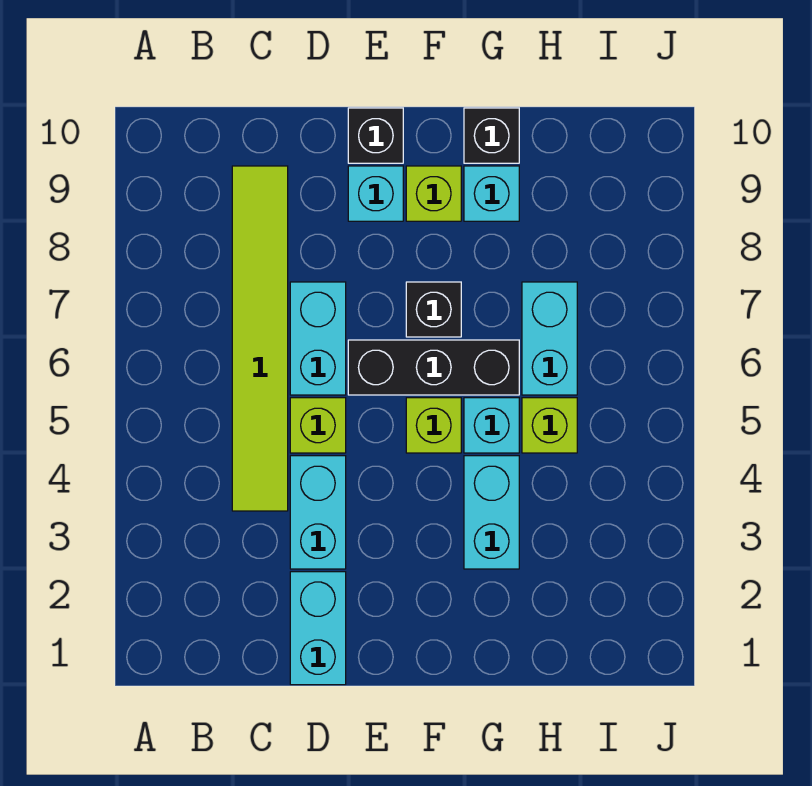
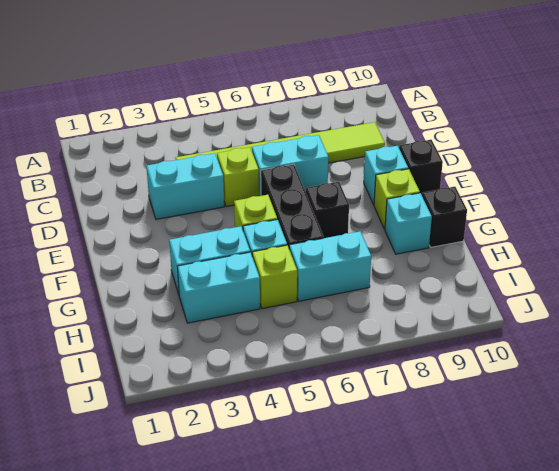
cyan 1x2 brick [290,572,346,685] -> cyan 1x2 brick moved to [177,252,260,323]

